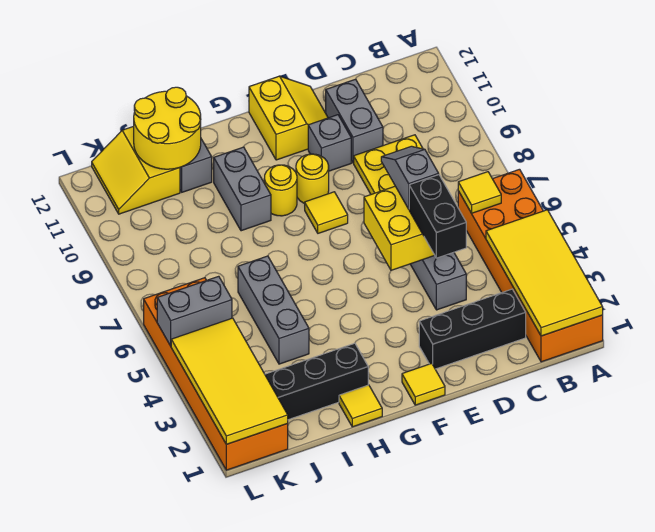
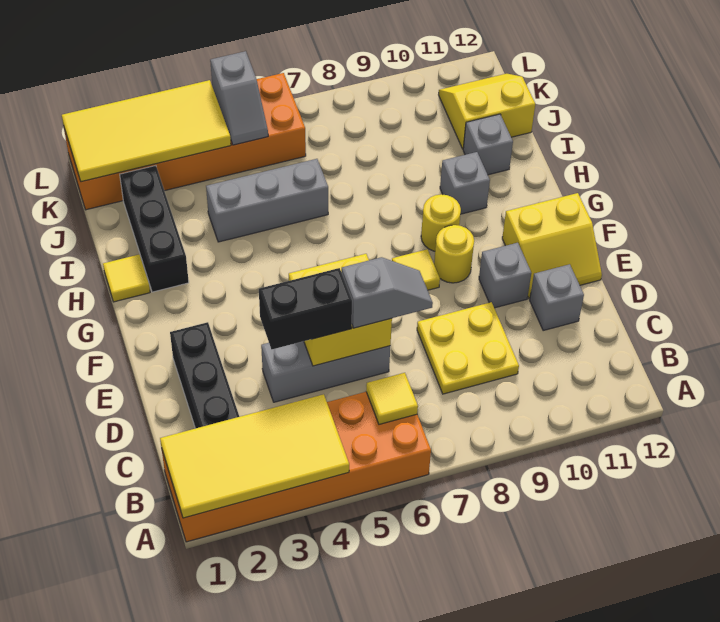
grey 1x2 brick [326,79,383,163] -> grey 1x1 brick [530,264,584,331]
yellow 1x1 tile [402,363,445,405] -> none
grey 1x2 brick [214,147,271,231] -> grey 1x1 brick [440,152,490,214]
yellow 2x2 round brick [134,87,201,169] -> none
grey 1x2 brick [157,276,232,346] -> grey 1x2 slope [210,51,268,145]

